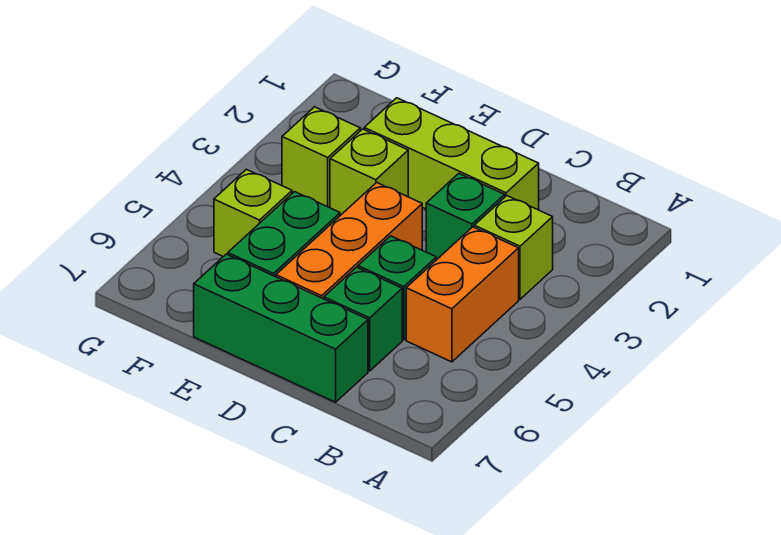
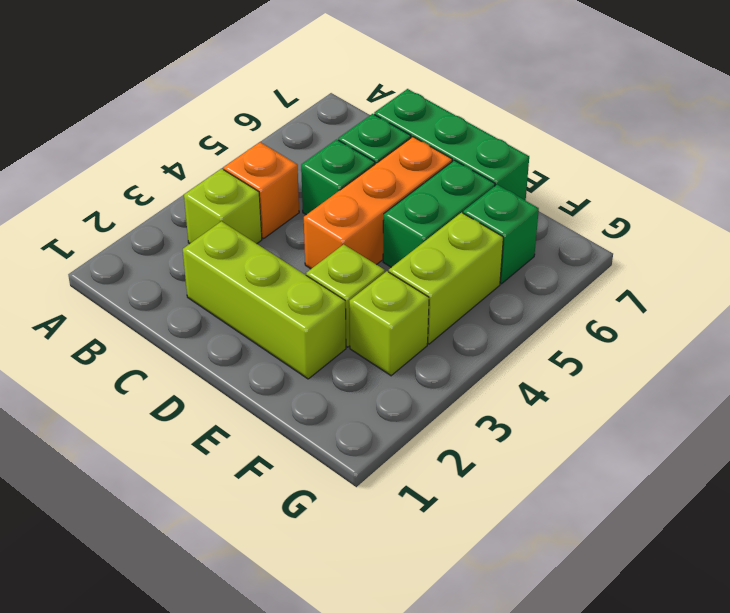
orange 1x2 brick [406,227,519,362] -> orange 1x1 brick [223,142,299,238]
green 1x1 brick [426,174,505,260] -> green 1x1 brick moved to [463,185,539,284]
lime 1x1 brick [214,169,292,257] -> lime 1x2 brick [389,213,503,344]

